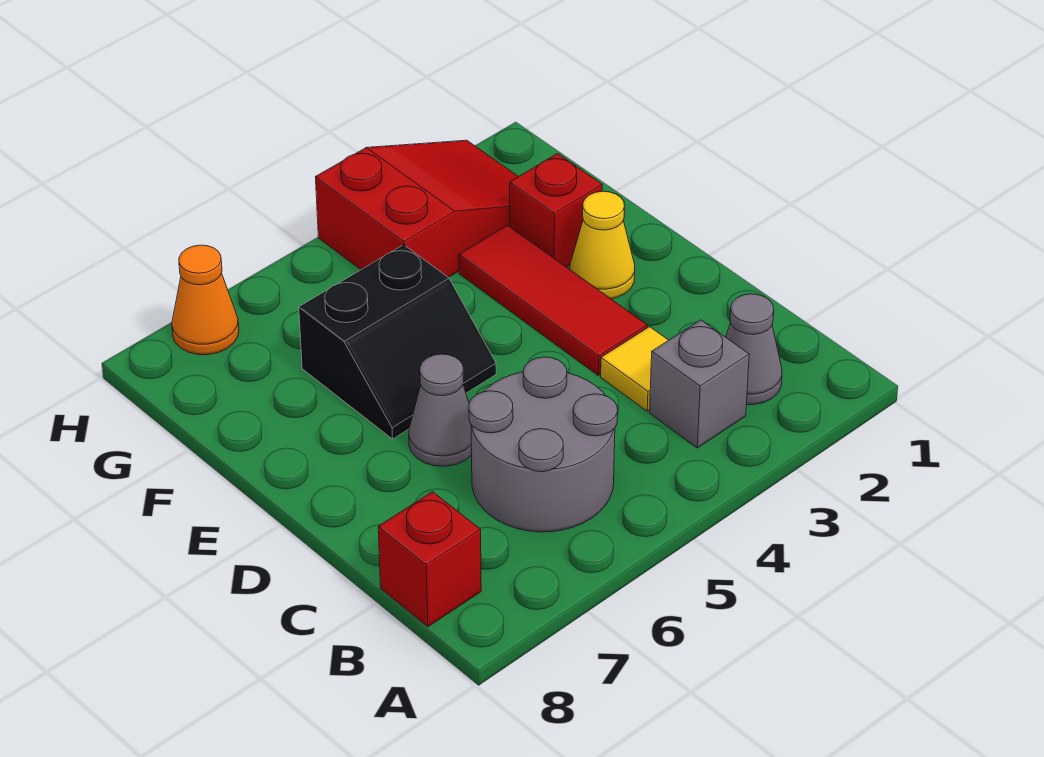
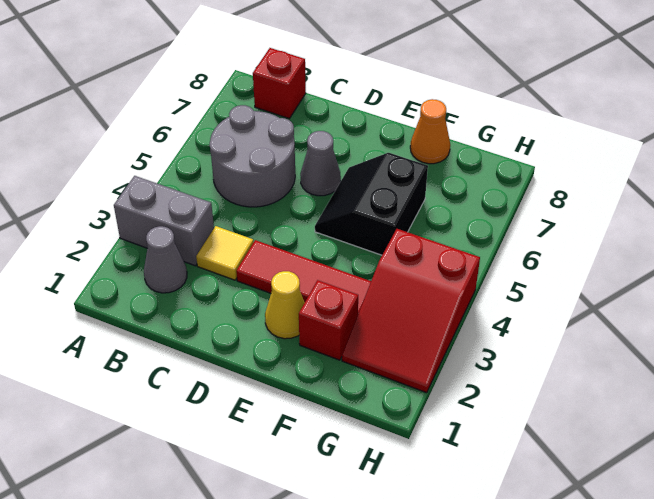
grey 1x1 brick [650,320,749,448] -> grey 1x2 brick [114,176,214,266]
orange 1x1 cone [172,245,239,355] -> orange 1x1 cone moved to [410,99,450,164]

